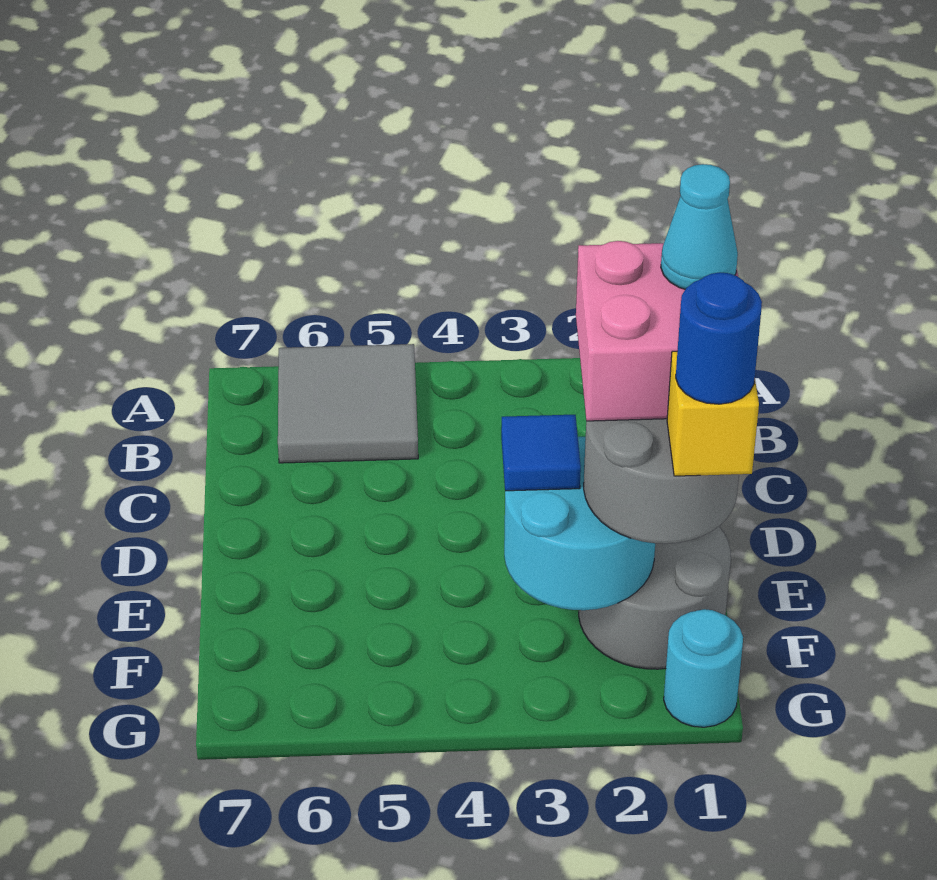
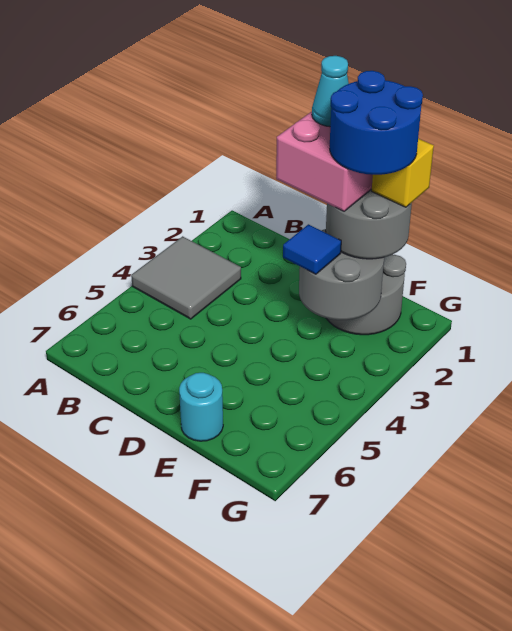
grey 2x2 tile [278,344,418,463] -> grey 2x2 tile moved to [131,236,241,319]
cyan 2x2 round brick [504,437,655,610] -> grey 2x2 round brick [299,229,384,320]
blue 1x1 round brick [676,272,762,404] -> blue 2x2 round brick [330,71,423,175]
cyan 1x1 round brick [664,609,743,727] -> cyan 1x1 round brick moved to [179,373,223,441]

